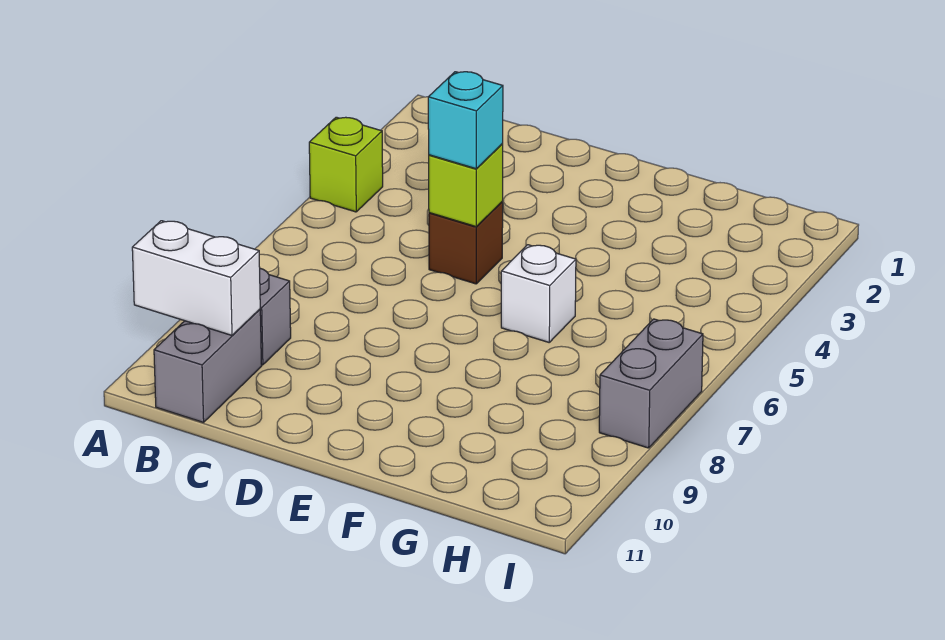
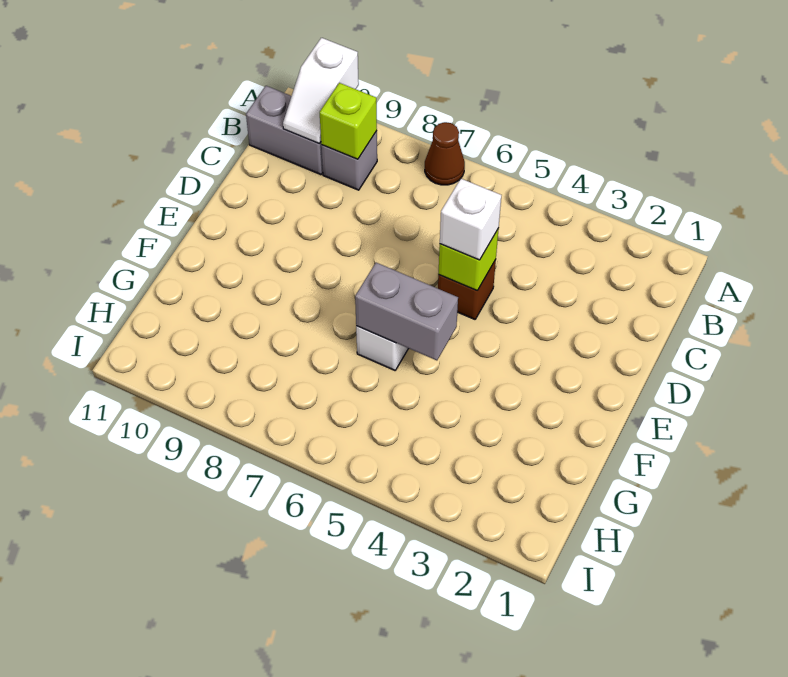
lime 1x1 brick [309,117,383,212] -> lime 1x1 brick moved to [320,83,377,159]
none -> brown 1x1 cone [425,122,465,185]
white 1x2 brick [132,221,260,335] -> white 1x2 slope [283,38,359,144]
cyan 1x1 brick [428,72,503,169] -> white 1x1 brick [440,179,501,260]
grey 1x2 brick [599,319,703,448] -> grey 1x2 brick moved to [355,263,458,360]

